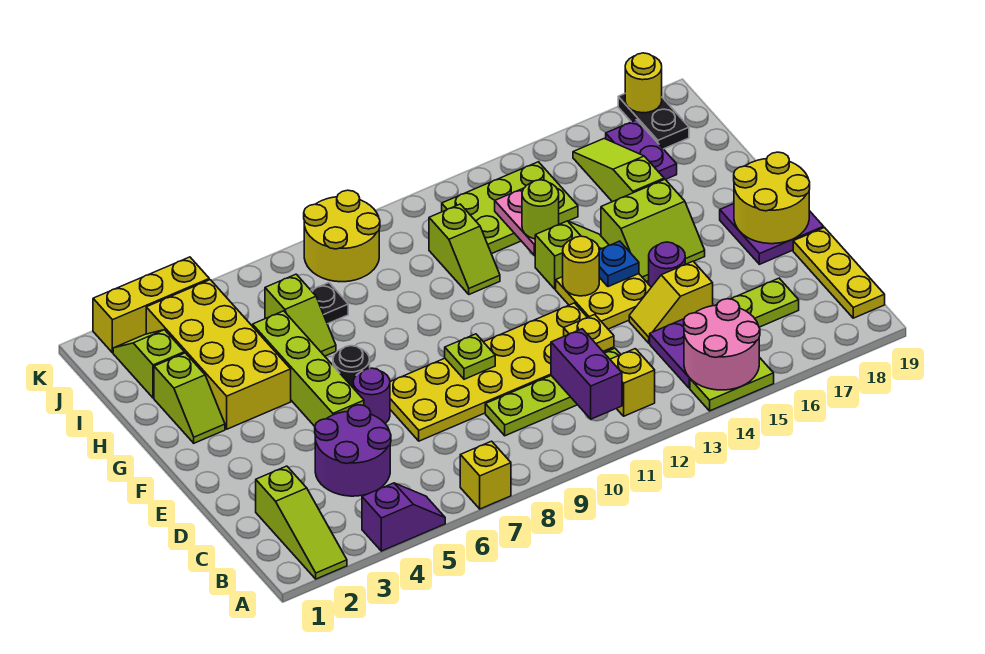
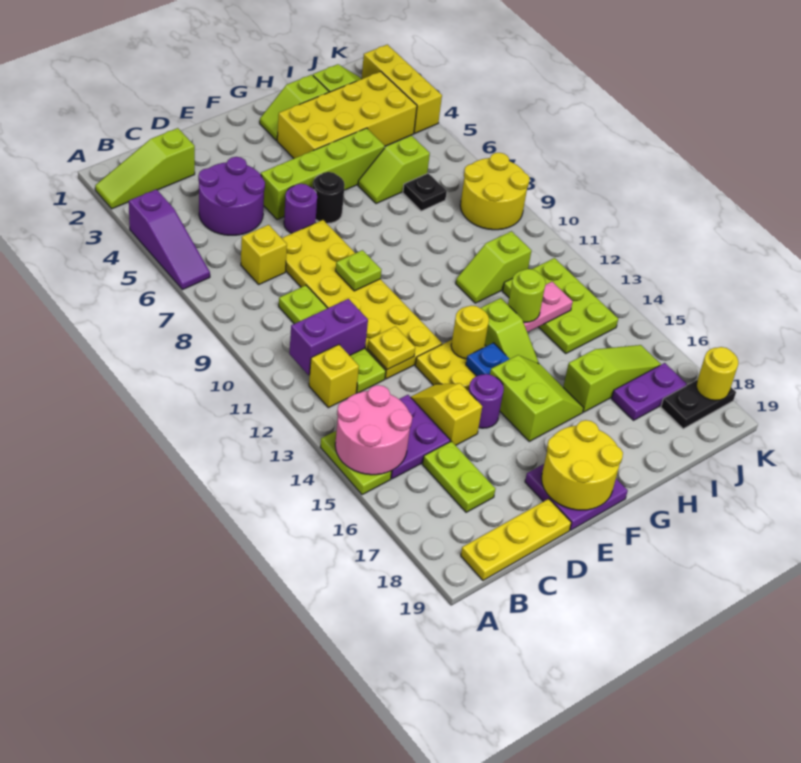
purple 1x2 slope [362,483,445,551] -> purple 1x3 slope [129,189,210,290]
yellow 1x1 brick [460,441,511,509] -> yellow 1x1 brick moved to [241,225,287,284]
lime 2x2 slope [601,179,705,281] -> lime 2x2 slope turned to [490,355,584,441]

